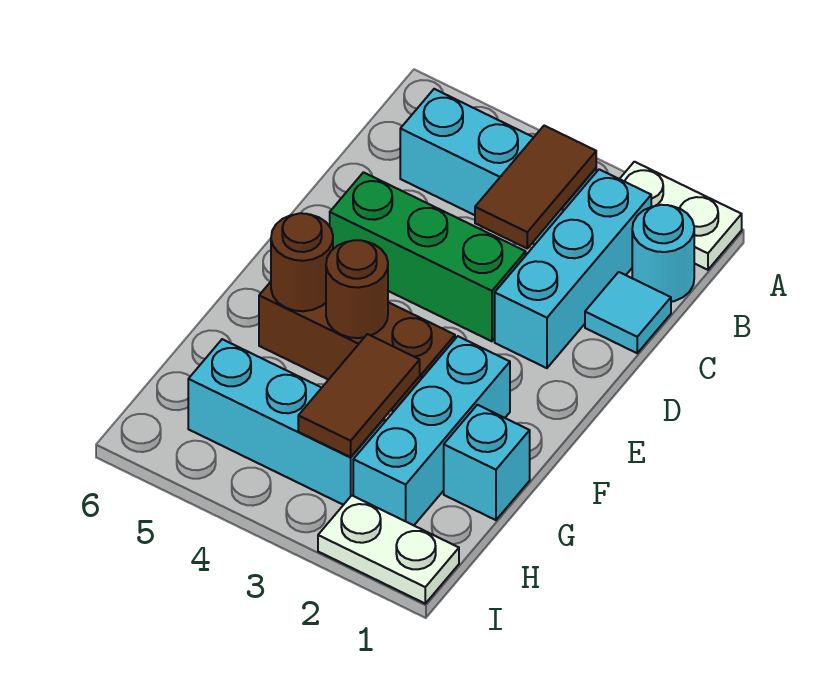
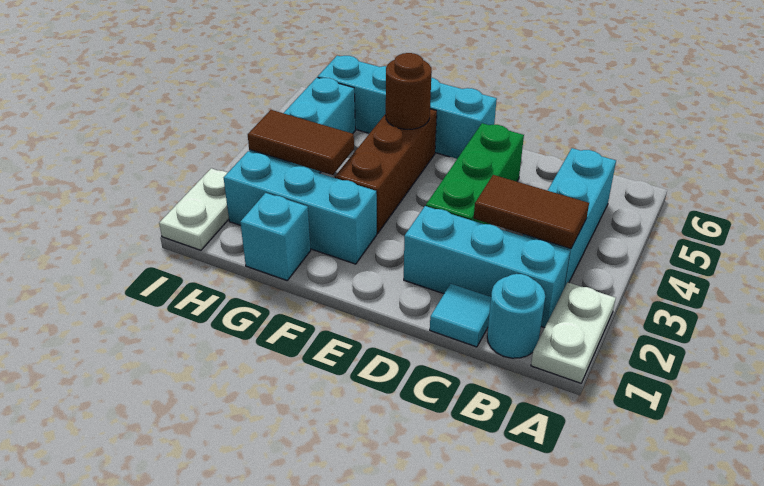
none -> cyan 1x4 brick [318,56,497,159]
brown 1x1 round brick [326,240,388,338] -> none

